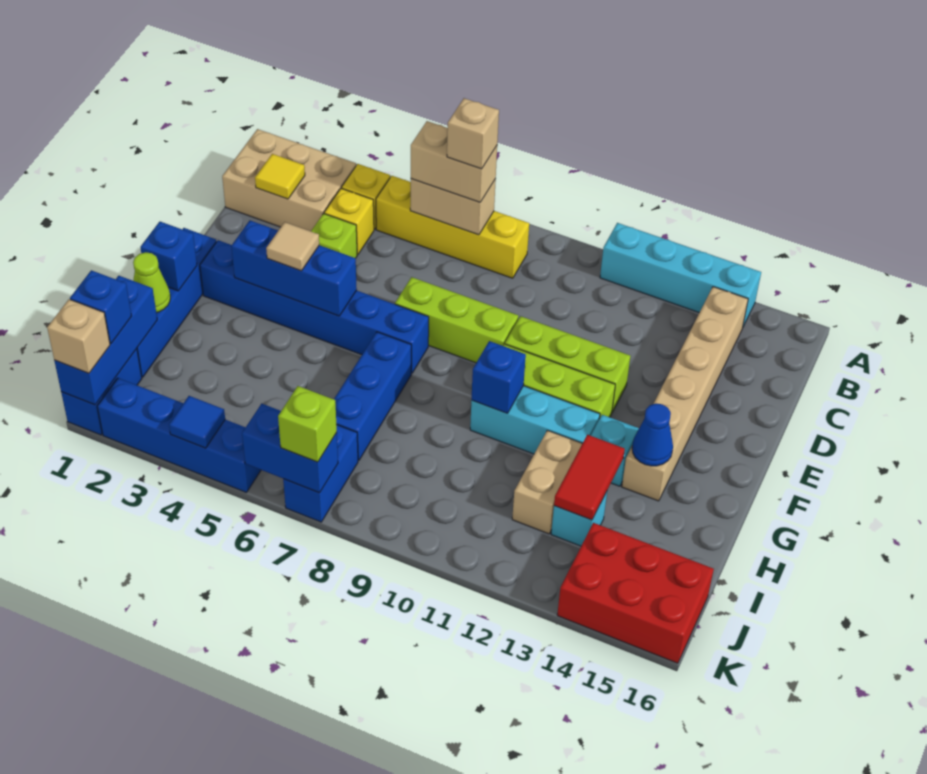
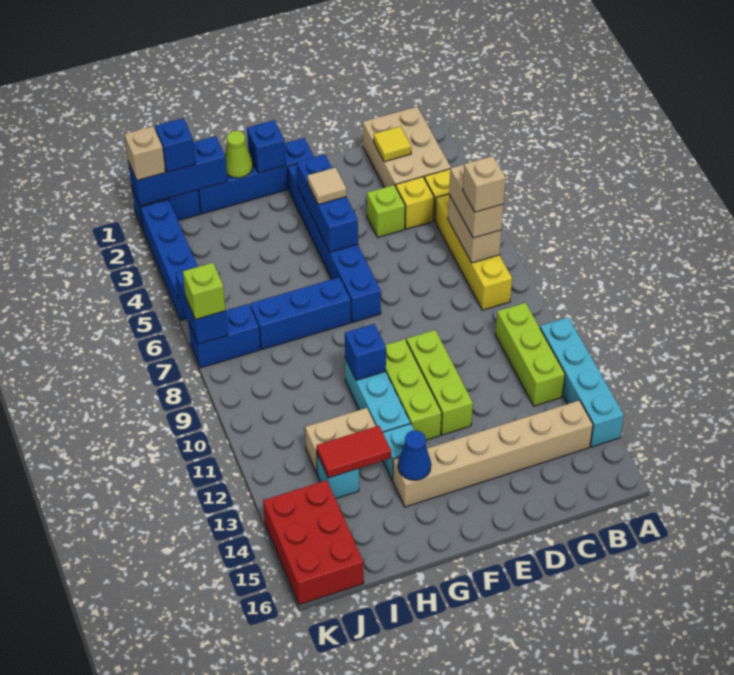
lime 1x3 brick [395,277,518,363] -> lime 1x3 brick moved to [495,303,565,406]
blue 1x1 tile [169,396,225,448] -> none

